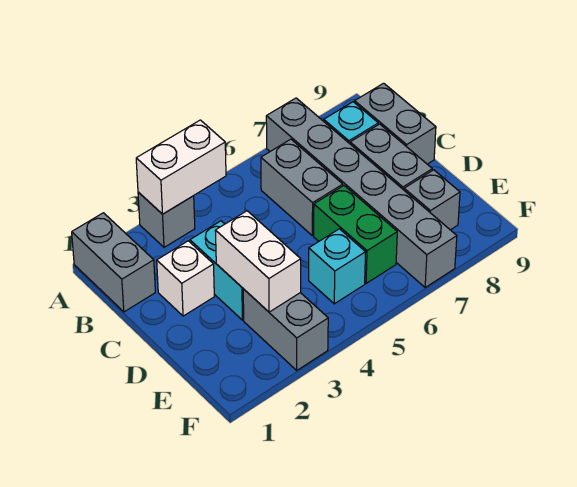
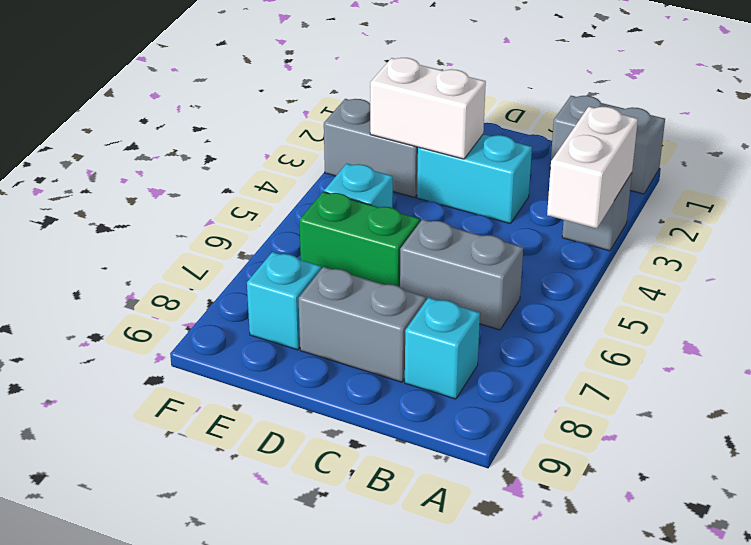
grey 1x6 brick [266,98,457,287] -> none
grey 1x2 brick [355,83,436,164] -> none
white 1x1 brick [157,241,214,316] -> none
grey 1x1 brick [404,170,460,230] -> cyan 1x1 brick [247,252,321,350]

